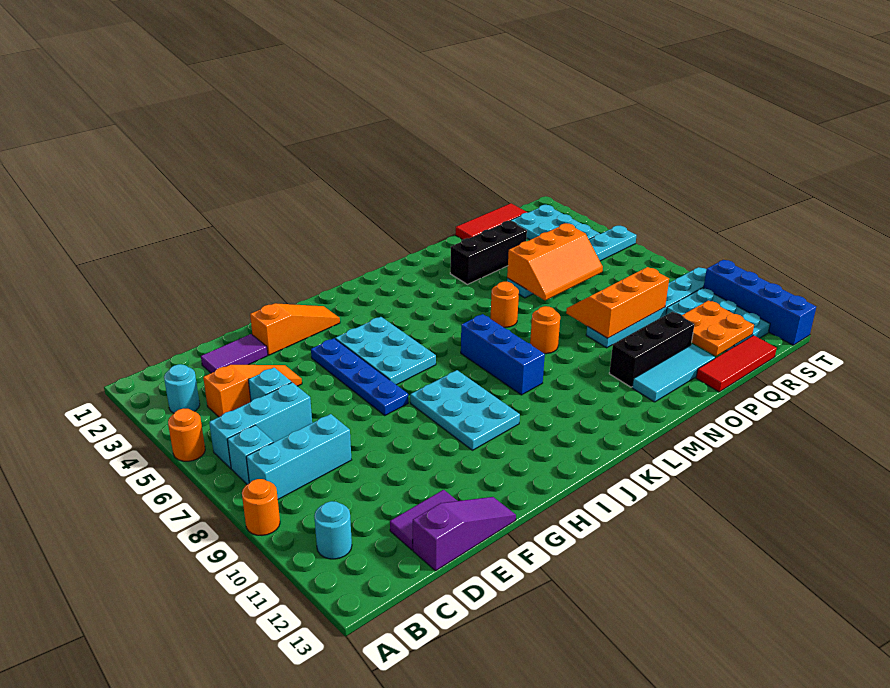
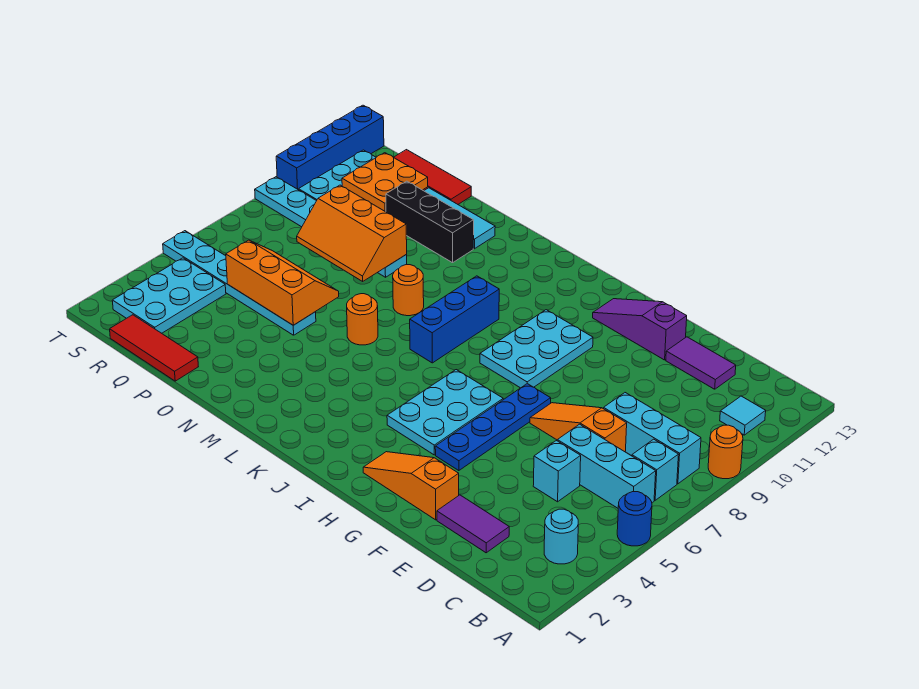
orange 1x1 round brick [168,408,205,461] -> blue 1x1 round brick [617,492,652,546]
cyan 1x1 round brick [314,501,352,559] -> cyan 1x1 tile [720,396,766,435]
orange 1x3 slope [203,365,302,417] -> orange 1x3 slope moved to [530,403,627,452]
purple 1x3 slope [413,497,516,571] -> purple 1x3 slope moved to [593,299,687,360]
black 1x3 brick [450,221,527,284] -> none

